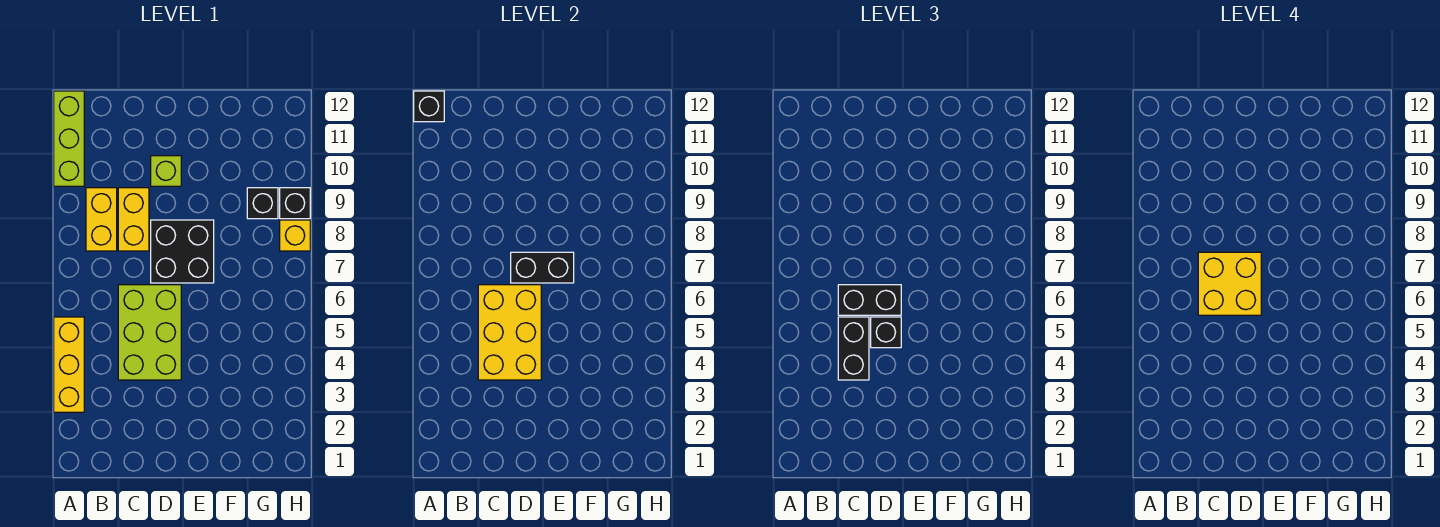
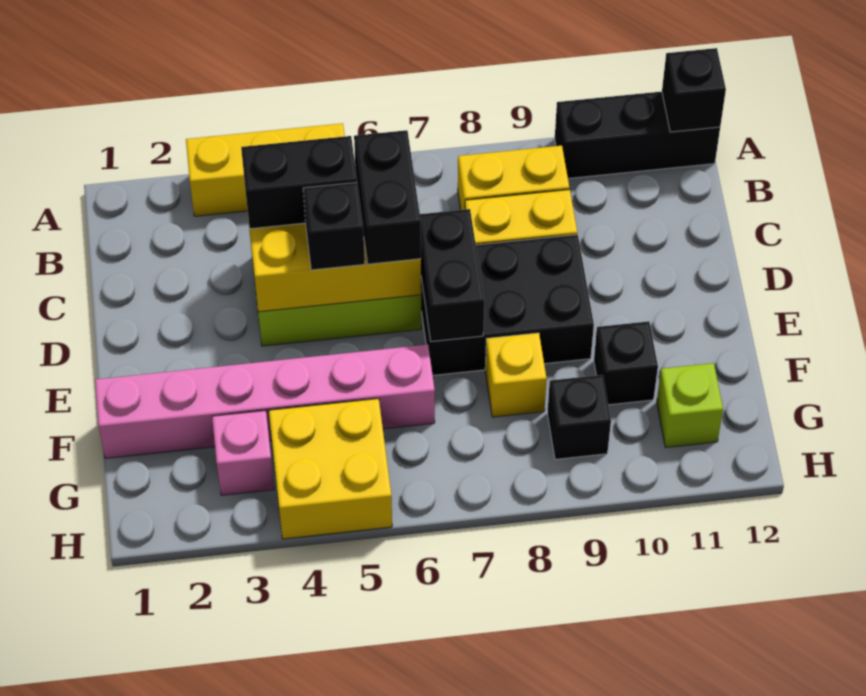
lime 1x3 brick [54,91,84,186] -> black 1x3 brick [555,92,720,179]
yellow 2x2 brick [1198,252,1261,315] -> yellow 2x2 brick moved to [269,399,392,539]
black 2x2 brick [151,220,214,283] -> black 2x3 brick [421,235,594,375]
lime 1x1 brick [151,156,181,186] -> lime 1x1 brick moved to [657,363,723,448]
none -> pink 1x6 brick [95,345,435,458]
none -> pink 1x1 brick [212,411,274,495]
yellow 1x1 brick [280,220,310,251] -> yellow 1x1 brick moved to [485,333,547,417]
black 1x1 brick [280,188,310,219] -> black 1x1 brick moved to [594,321,658,405]

